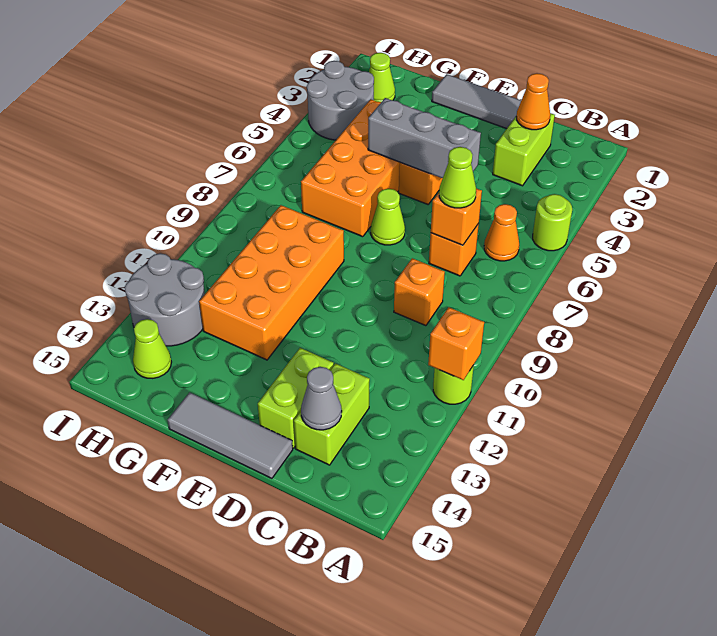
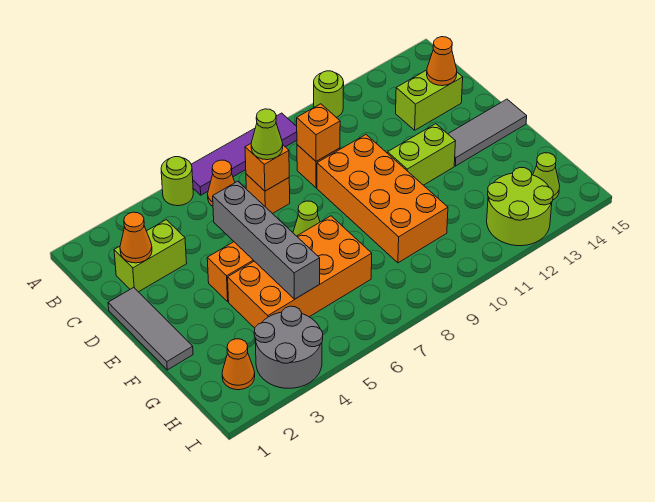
none -> purple 1x4 tile [191,113,297,195]
orange 1x1 brick [428,307,484,380] -> orange 1x1 brick moved to [297,104,340,161]
grey 1x1 cone [301,367,342,430] -> orange 1x1 cone [427,37,457,86]
grey 1x3 brick [368,98,481,178] -> grey 1x4 brick [213,181,320,299]
lime 1x2 brick [258,348,334,448] -> lime 1x2 brick moved to [388,124,455,185]
grey 1x3 tile [168,392,293,478] -> grey 1x3 tile turned to [448,99,527,166]
orange 2x4 brick [199,205,344,360] -> orange 2x4 brick turned to [317,135,448,263]
lime 1x1 cone [369,53,395,102] -> orange 1x1 cone [222,339,255,390]
grey 2x2 round brick [125,253,205,346] -> lime 2x2 round brick [487,167,553,246]

